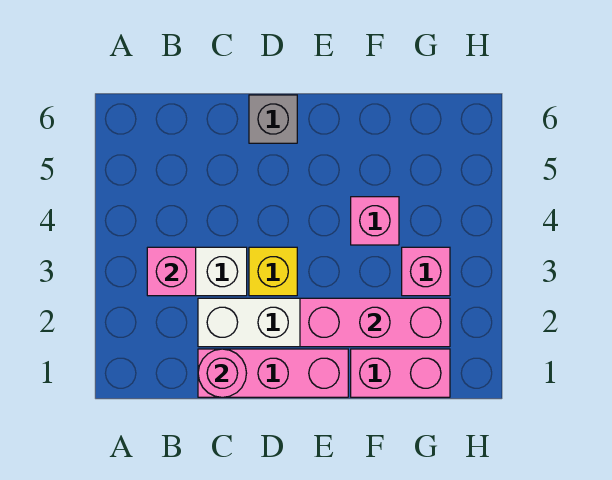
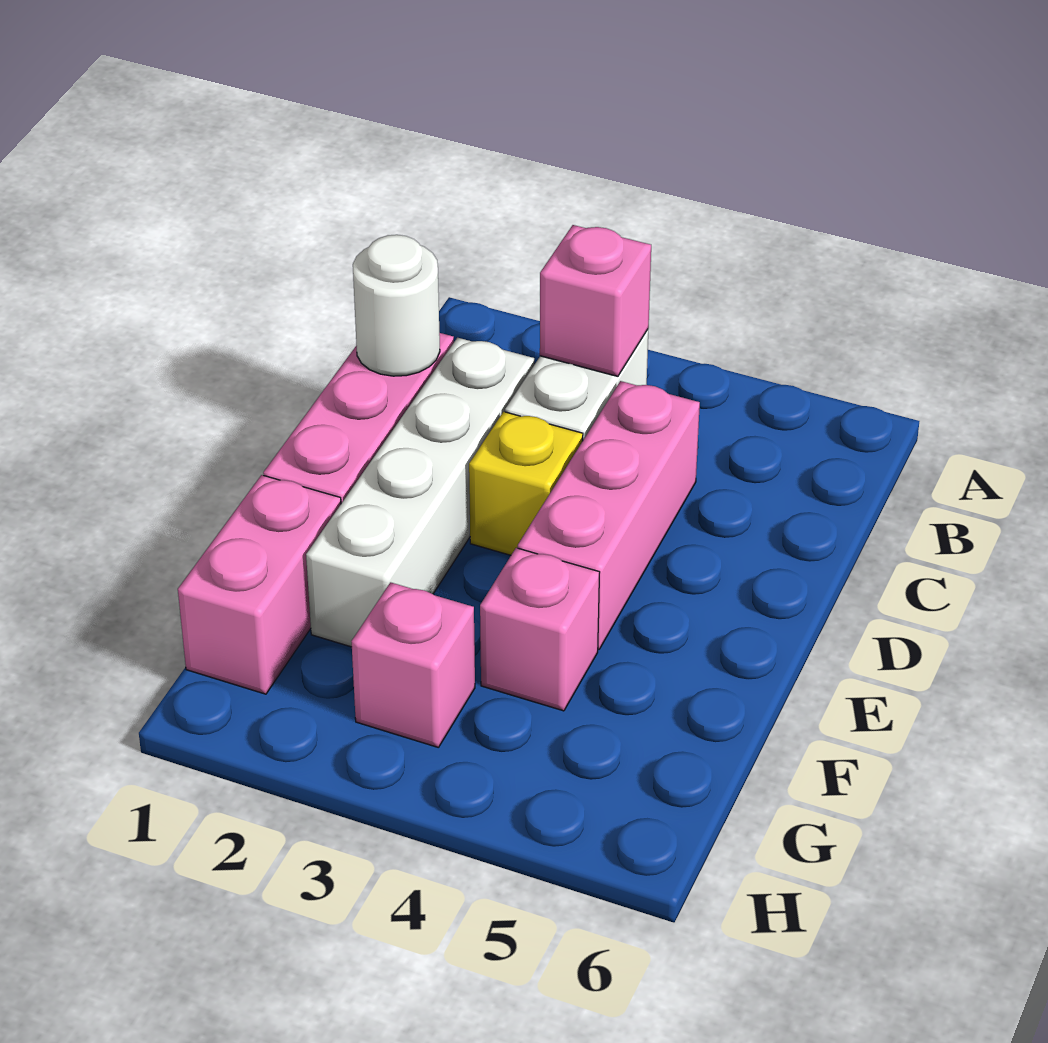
pink 1x1 round brick [198,349,247,397] -> white 1x1 round brick [353,235,440,376]
grey 1x1 brick [249,95,297,143] -> none
pink 1x3 brick [300,298,450,347] -> pink 1x3 brick moved to [518,381,700,649]

